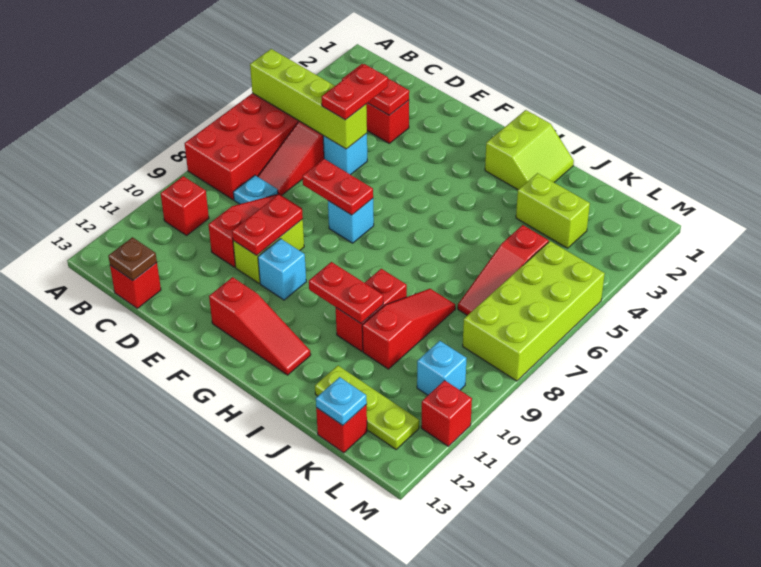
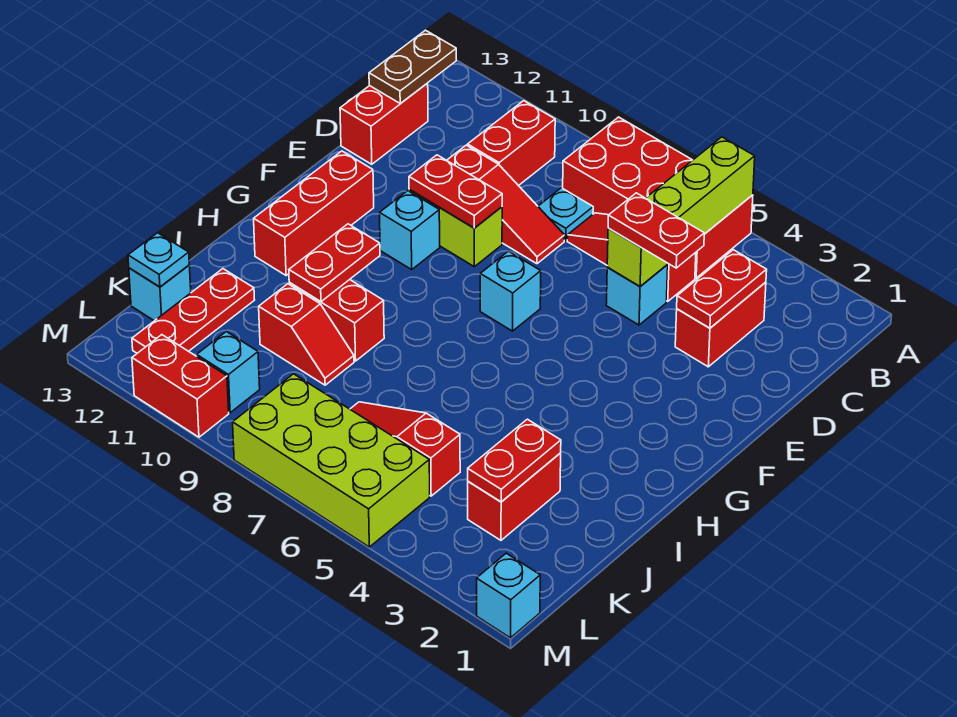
red 1x1 brick [161,176,209,235] -> red 1x2 brick [468,101,555,186]
red 1x1 brick [110,263,161,308] -> red 1x2 brick [340,83,428,164]
brown 1x1 plate [108,237,157,281] -> brown 1x2 plate [369,30,456,104]
red 1x2 plate [302,159,373,215] -> red 1x2 plate moved to [468,419,561,502]
red 1x3 slope [209,277,311,375] -> red 1x3 brick [254,151,374,276]
lime 2x2 slope [485,110,574,190] -> none
lime 1x2 brick [516,173,590,248] -> red 1x2 brick [468,453,561,540]
red 1x3 slope [362,289,455,369] -> red 1x2 slope [259,284,354,385]
lime 1x3 plate [315,366,419,449] -> red 1x3 plate [132,269,254,353]
red 1x1 brick [316,405,367,453] -> cyan 1x1 brick [129,265,191,321]
none -> cyan 1x1 brick [477,553,540,638]
red 1x1 brick [421,380,472,446] -> red 1x2 brick [132,335,229,437]

